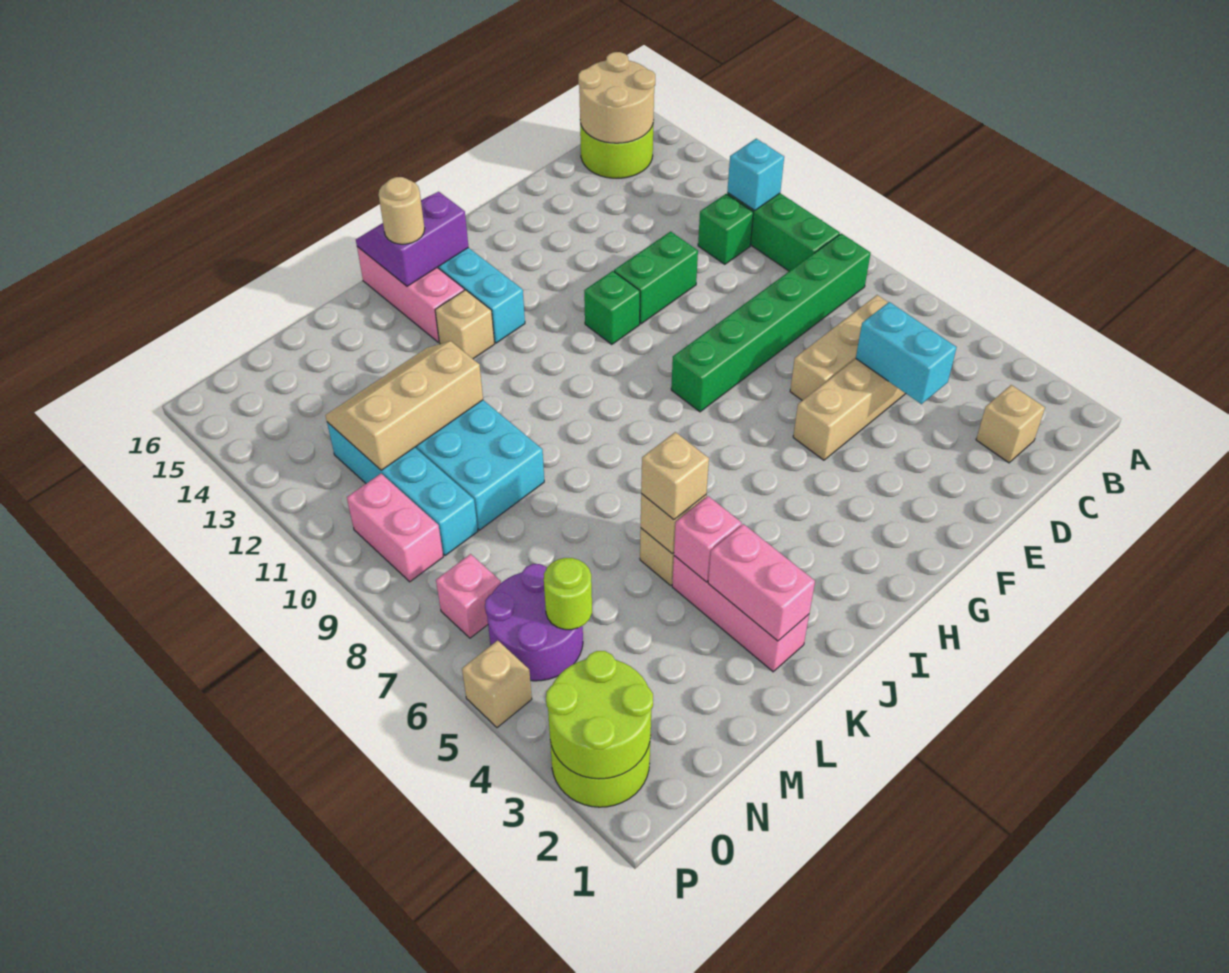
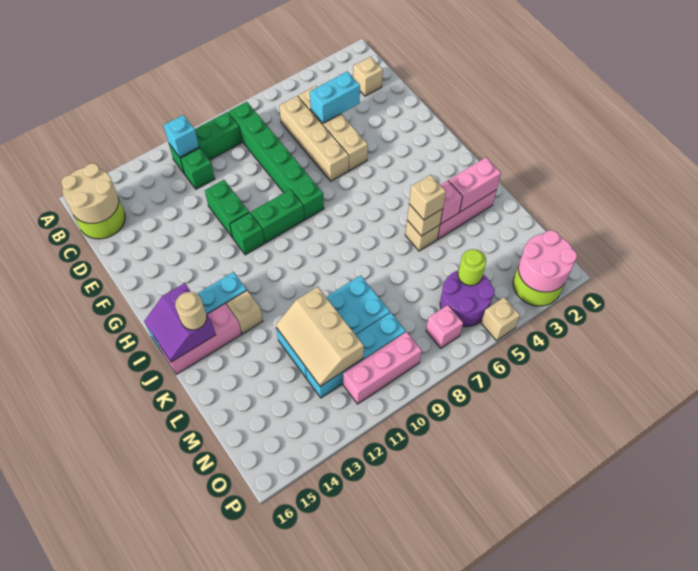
tan 1x3 brick [790,295,888,401] -> tan 1x4 brick [279,96,349,181]
none -> green 1x2 brick [251,189,304,243]
lime 2x2 round brick [546,651,653,779] -> pink 2x2 round brick [518,230,577,292]
pink 1x2 brick [347,474,443,582] -> pink 1x3 brick [343,332,422,404]

